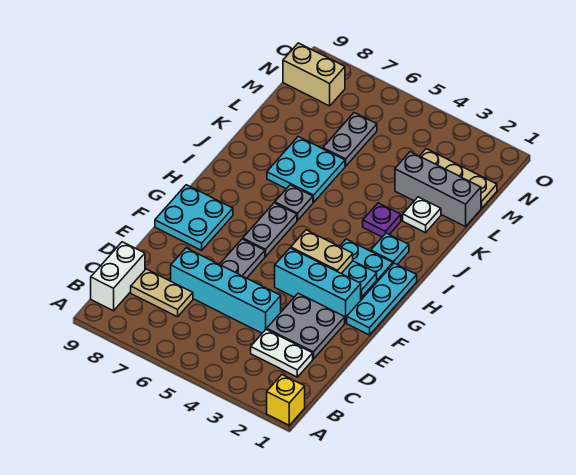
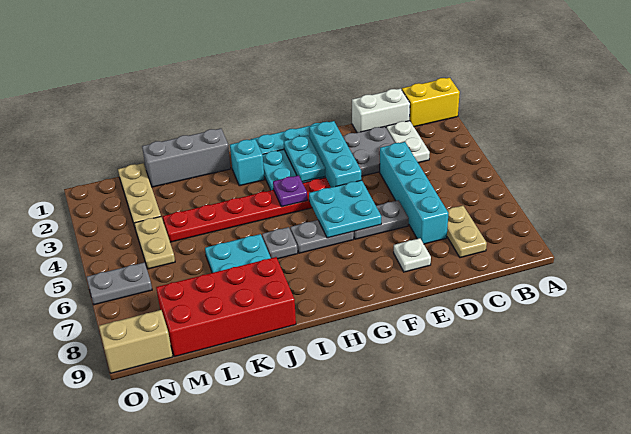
yellow 1x1 brick [267,375,305,425] -> yellow 1x2 brick [402,78,460,127]
white 1x2 brick [91,242,145,311] -> white 1x2 brick moved to [352,89,410,133]
cyan 2x2 plate [155,185,233,251] -> cyan 2x2 plate moved to [309,180,382,238]
tan 1x2 plate [291,230,353,273] -> tan 1x2 plate moved to [134,217,175,269]
none -> red 1x6 plate [163,178,331,242]
cyan 1x1 plate [371,233,409,265] -> cyan 1x1 brick [230,139,265,186]
purple 1x1 plate [363,203,401,237] -> purple 1x1 plate moved to [273,175,307,207]
none -> red 2x4 brick [156,257,296,357]
white 1x1 plate [403,197,441,233] -> white 1x1 plate moved to [394,238,431,272]
grey 1x3 brick [395,152,481,227] -> grey 1x3 brick turned to [142,129,231,187]
grey 1x2 plate [323,113,377,166] -> grey 1x2 plate moved to [87,262,152,305]
tan 1x2 brick [283,43,345,106] -> tan 1x2 brick turned to [99,310,173,373]

